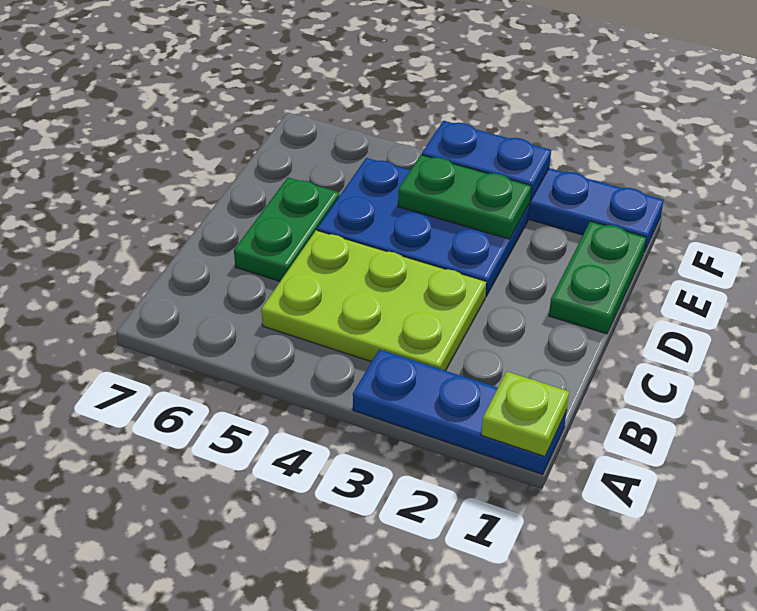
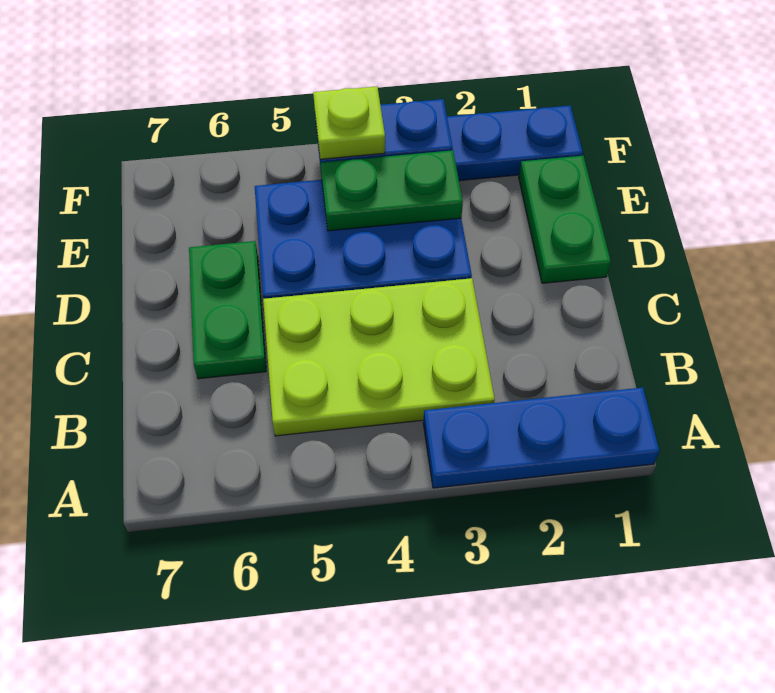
lime 1x1 plate [481,372,569,457] -> lime 1x1 plate moved to [313,87,385,159]

